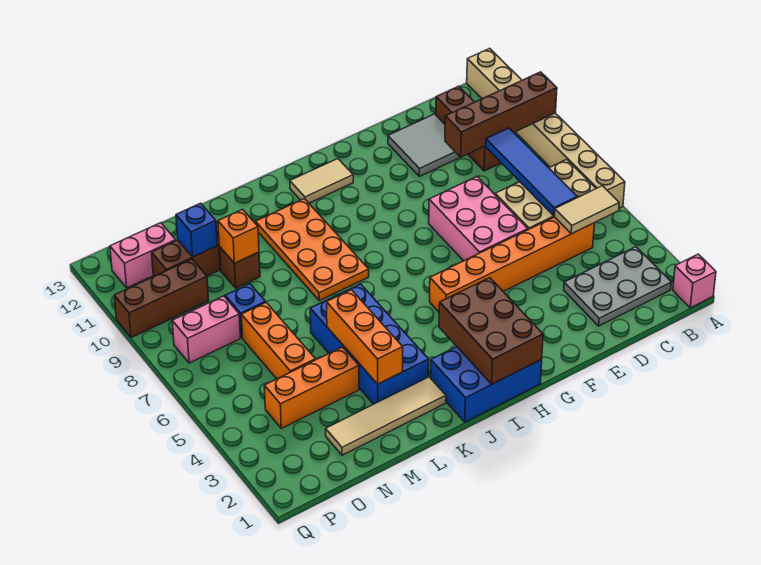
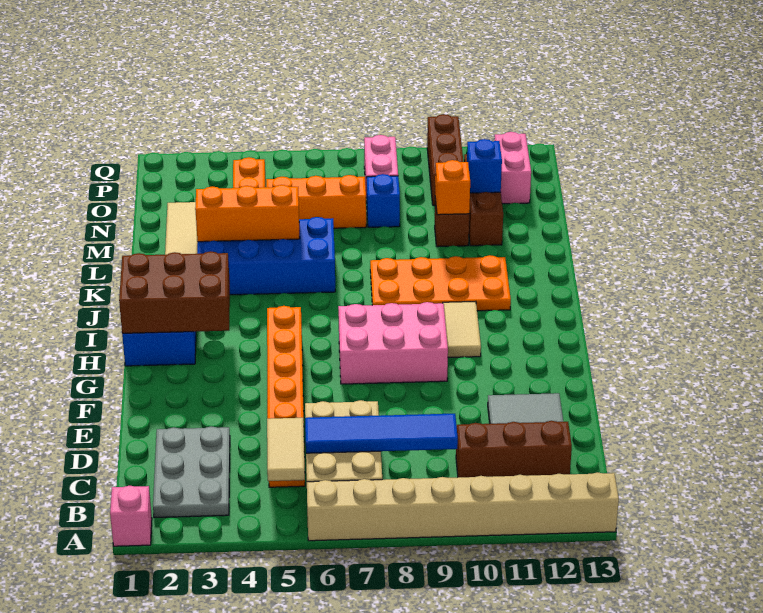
brown 1x4 brick [445,72,557,157] -> none
pink 2x3 brick [429,177,528,261] -> pink 2x3 brick moved to [338,302,448,384]
tan 1x2 tile [290,159,353,203] -> tan 1x2 tile moved to [443,301,481,357]

